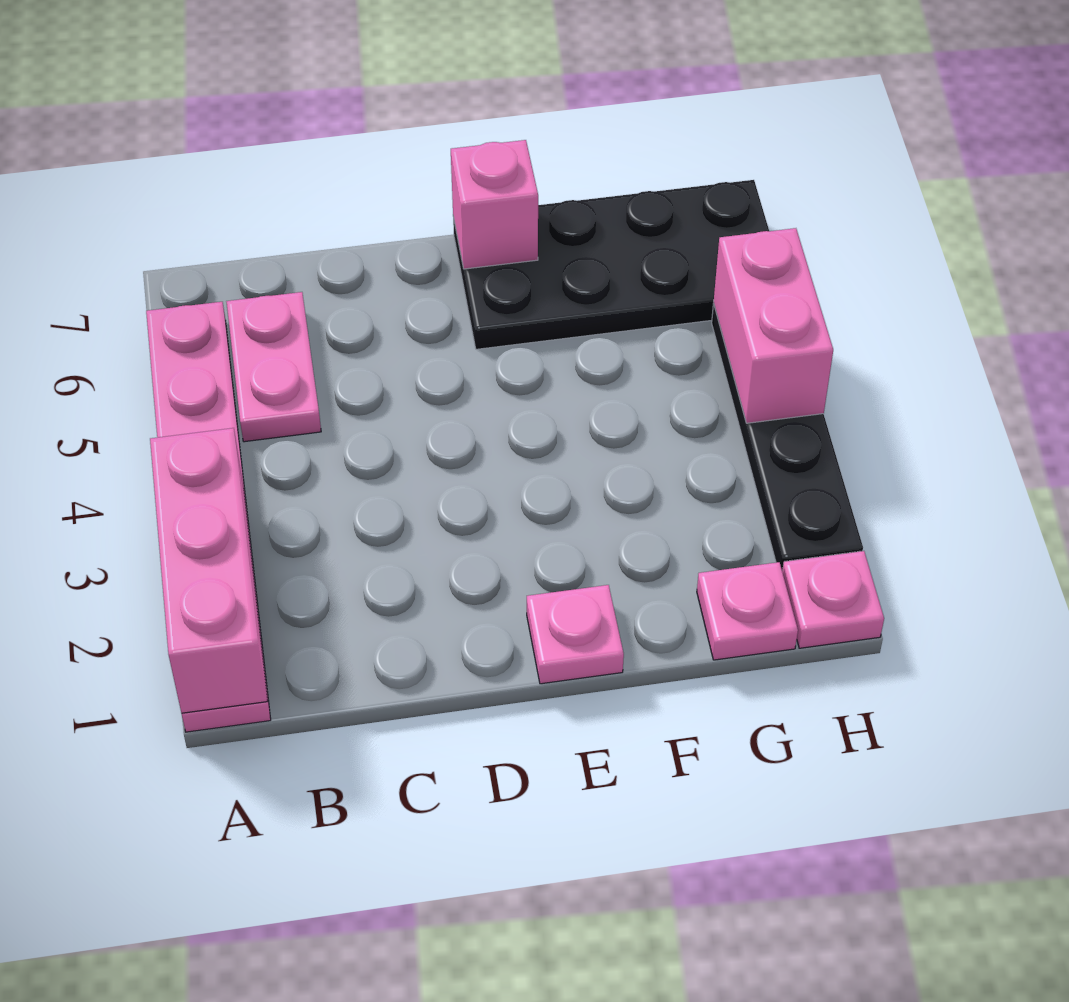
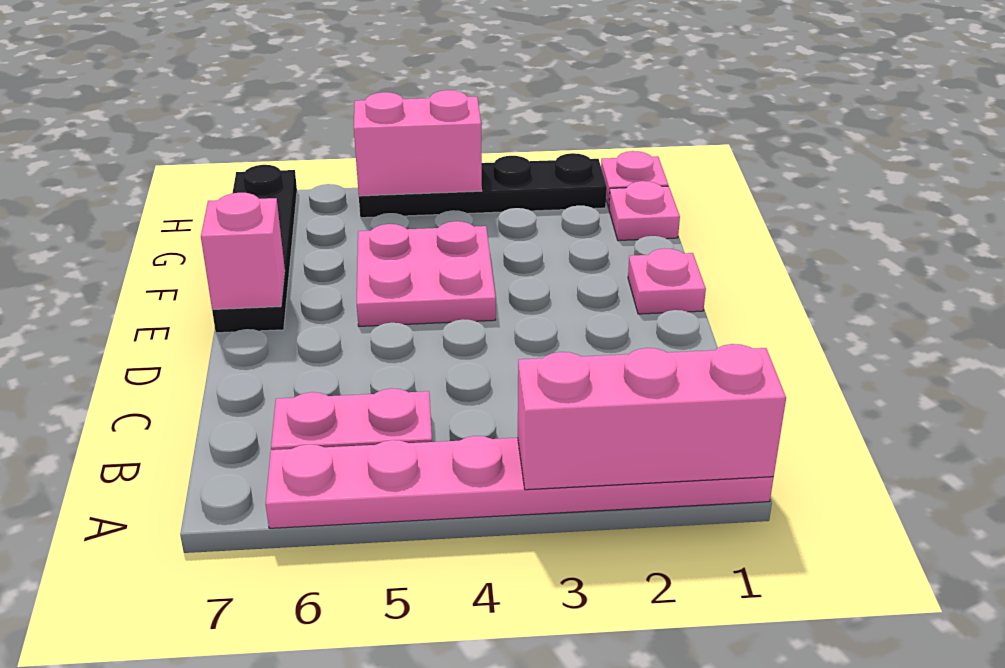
none -> pink 2x2 plate [357,221,496,326]
black 2x4 plate [453,180,769,349] -> black 1x4 plate [212,165,297,333]

